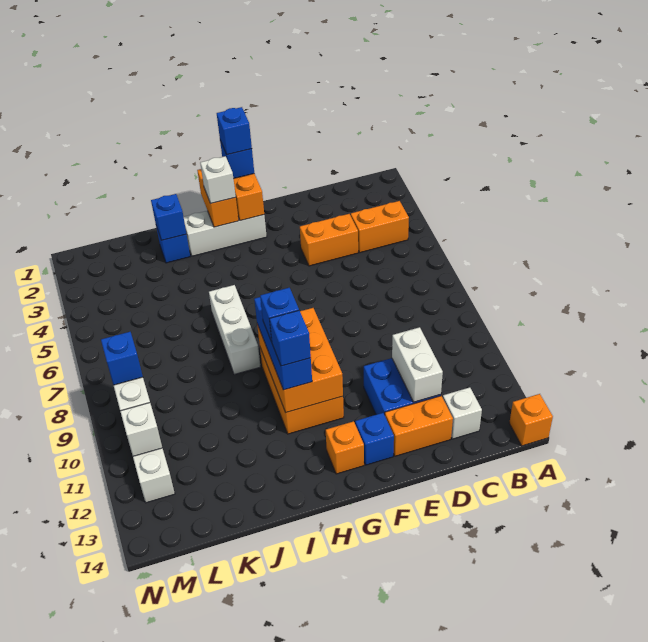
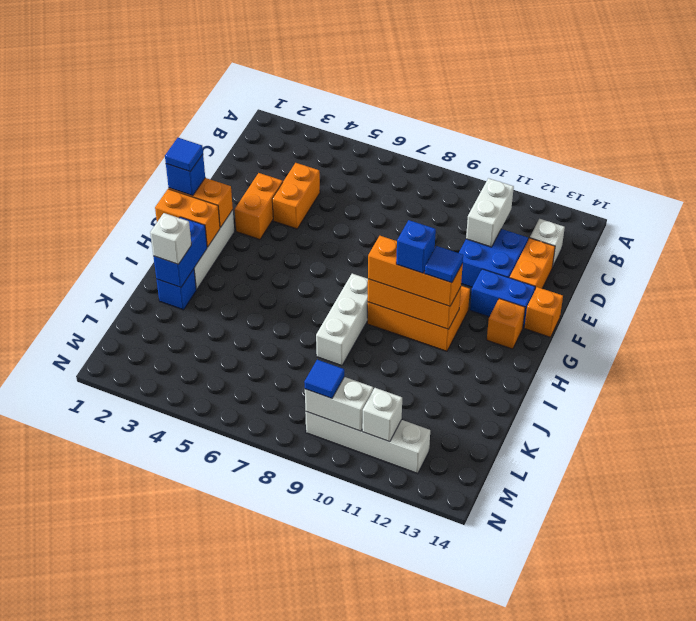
orange 1x1 brick [509,394,553,446] -> orange 1x1 brick moved to [524,287,563,337]
orange 1x2 brick [351,201,409,253] -> orange 1x2 brick moved to [235,173,283,240]
white 1x2 brick [392,327,443,402] -> white 1x2 brick turned to [466,178,514,247]
blue 1x1 brick [355,413,394,465] -> blue 1x2 brick [470,269,535,327]
blue 1x1 brick [217,107,252,155] -> blue 1x1 tile [165,138,203,172]
orange 2x3 brick [257,308,343,413] -> orange 1x3 brick [368,279,461,329]
white 1x1 brick [200,156,236,203] -> white 1x1 brick moved to [150,213,191,264]
blue 1x3 brick [254,297,312,390] -> orange 1x3 brick [368,236,463,306]
blue 1x1 brick [270,311,311,366] -> blue 1x1 tile [425,246,463,283]
white 1x3 brick [209,285,261,374] -> white 1x3 brick turned to [316,274,368,366]
blue 1x1 brick [151,194,186,240] -> blue 1x2 brick [153,217,207,287]
blue 1x1 brick [101,332,143,385] -> blue 1x1 tile [304,360,344,398]

